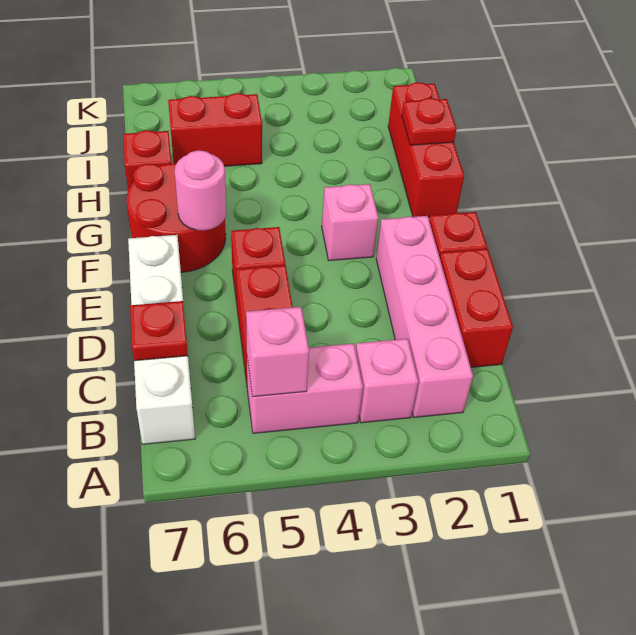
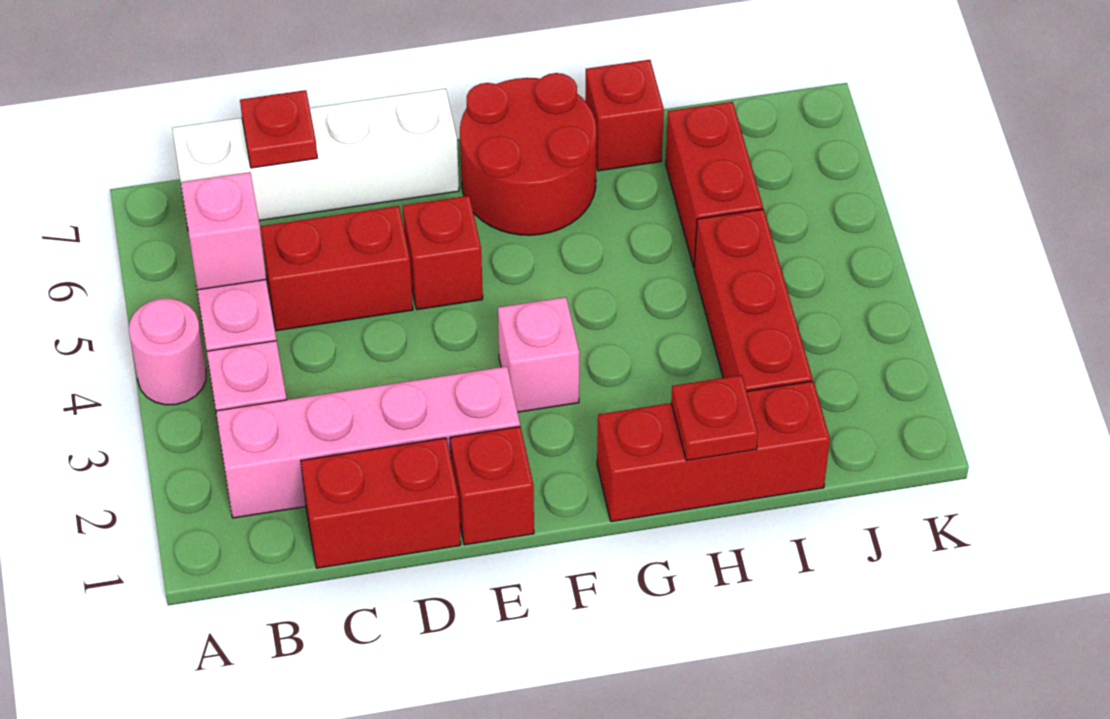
pink 1x1 round brick [175,150,226,230] -> pink 1x1 round brick moved to [129,299,206,405]
none -> red 1x3 brick [694,209,813,391]

